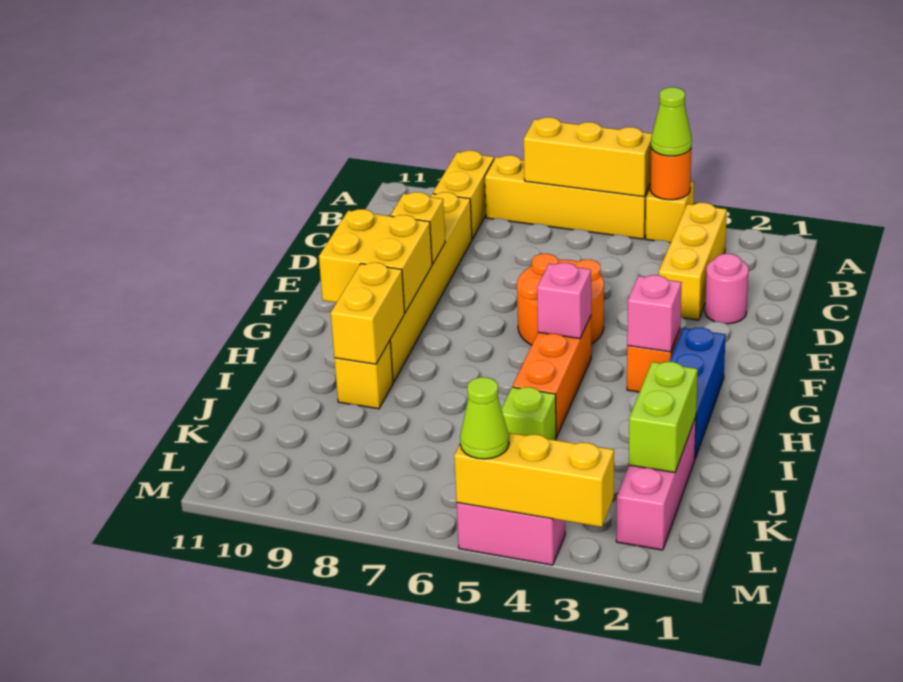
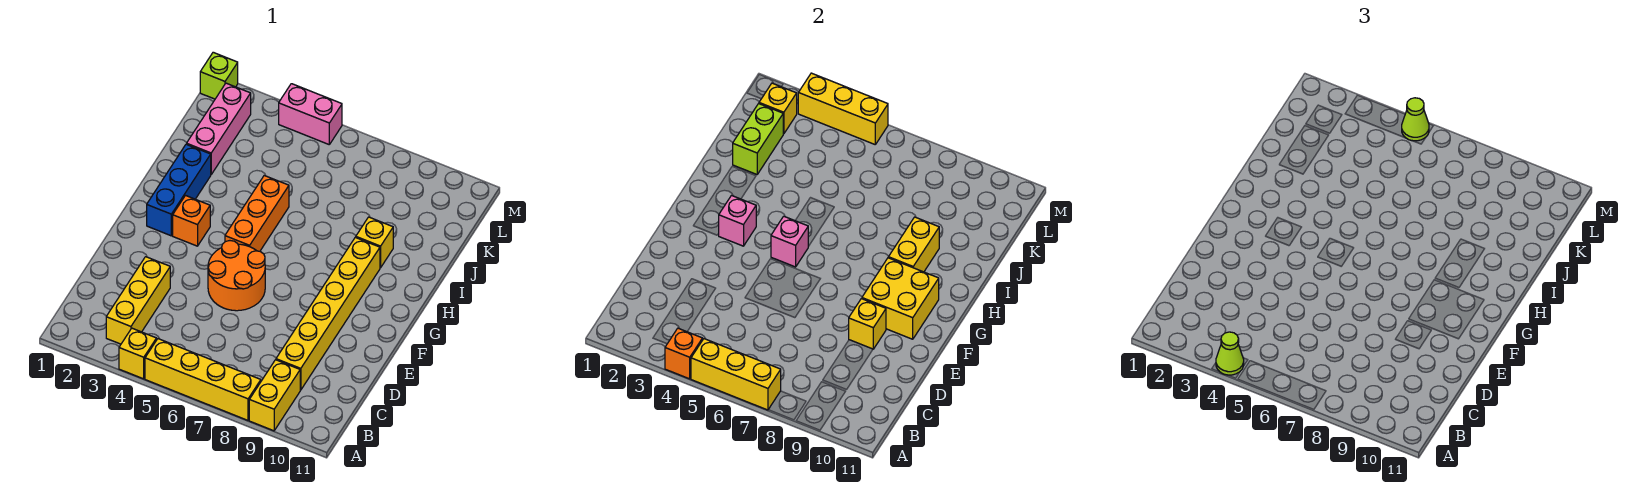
orange 1x1 round brick [650,148,691,200] -> orange 1x1 brick [665,328,702,379]
pink 1x1 round brick [705,254,749,324] -> none
lime 1x1 brick [501,387,556,440] -> lime 1x1 brick moved to [200,52,238,99]
none -> yellow 1x1 brick [759,83,797,134]

